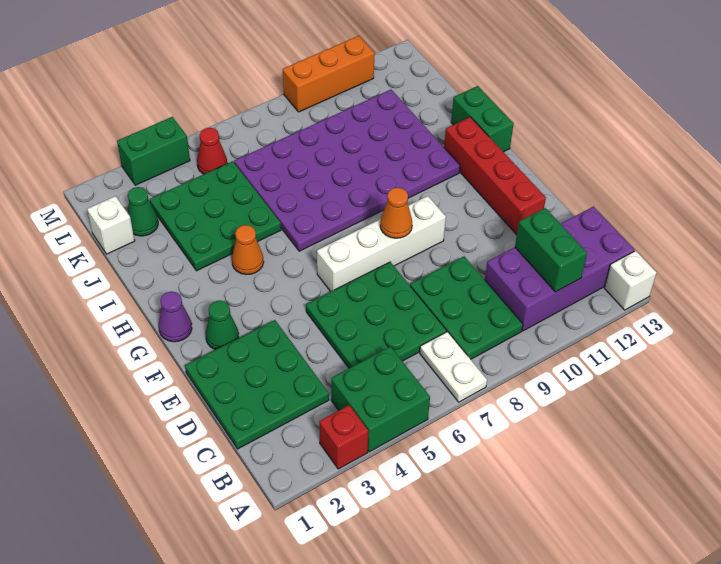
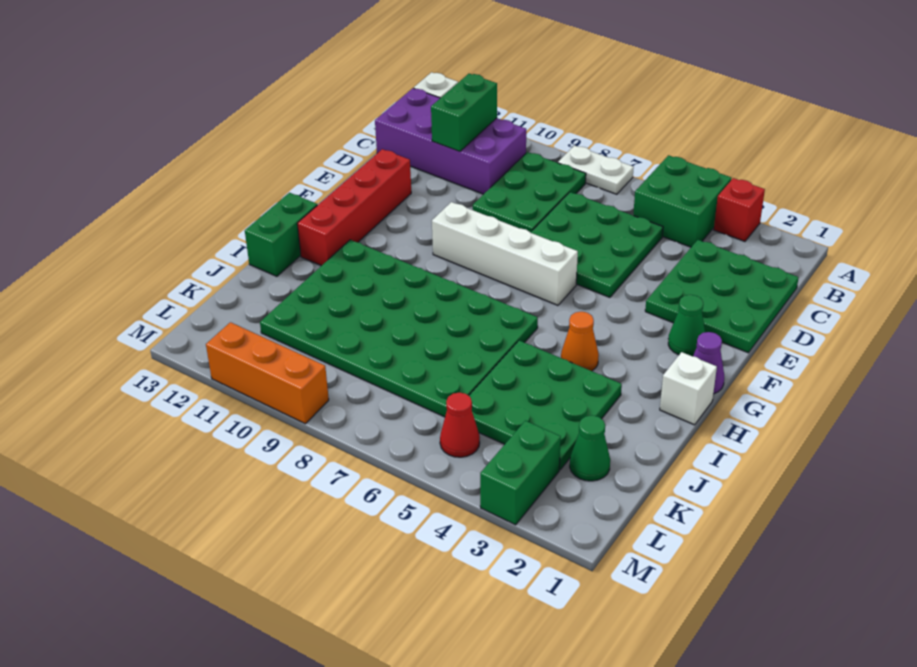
white 1x2 plate [420,332,487,402] -> white 1x2 plate turned to [558,145,634,194]
orange 1x1 cone [380,187,412,238] -> none
purple 4x6 plate [234,90,460,251] -> green 4x6 plate [260,240,538,417]
white 1x1 brick [87,196,135,254] -> white 1x1 brick moved to [660,352,717,425]
green 1x2 brick [117,117,190,185] -> green 1x2 brick turned to [480,421,561,525]

